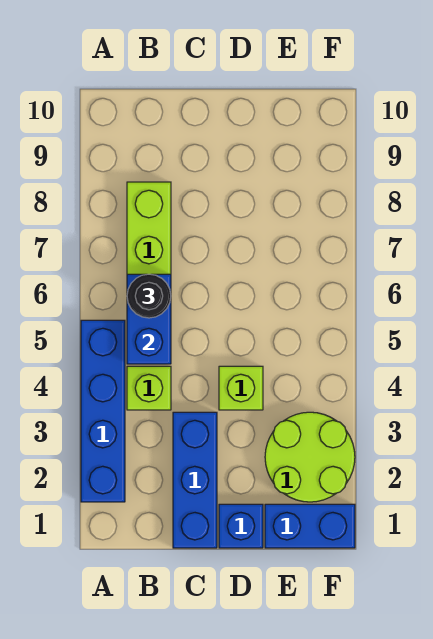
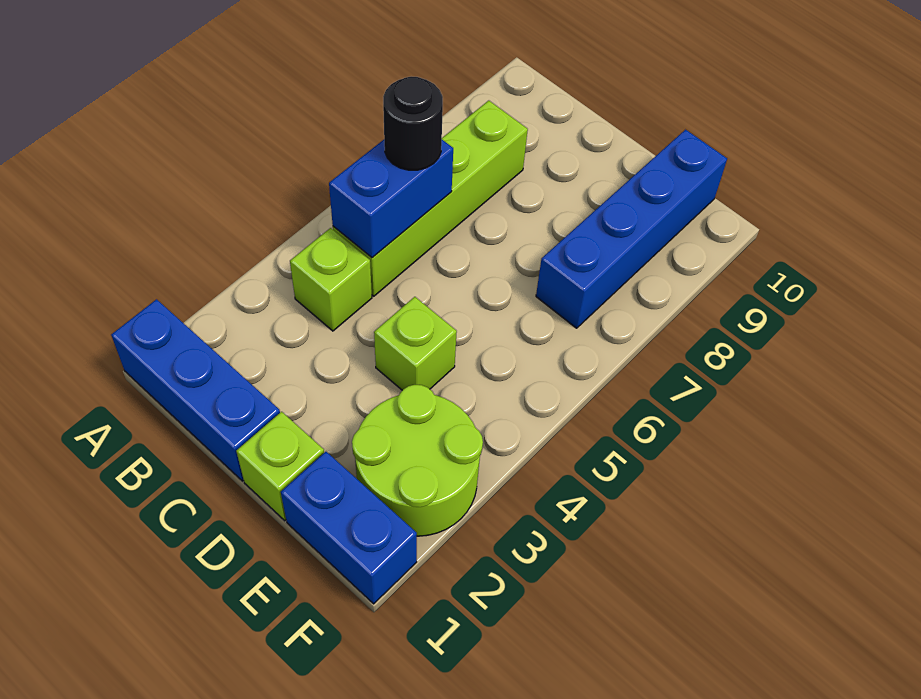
blue 1x4 brick [81,320,125,502] -> blue 1x4 brick moved to [536,130,727,328]
blue 1x3 brick [173,412,217,548] -> blue 1x3 brick turned to [111,299,280,481]
blue 1x1 brick [219,504,263,548] -> lime 1x1 brick [236,412,324,521]

